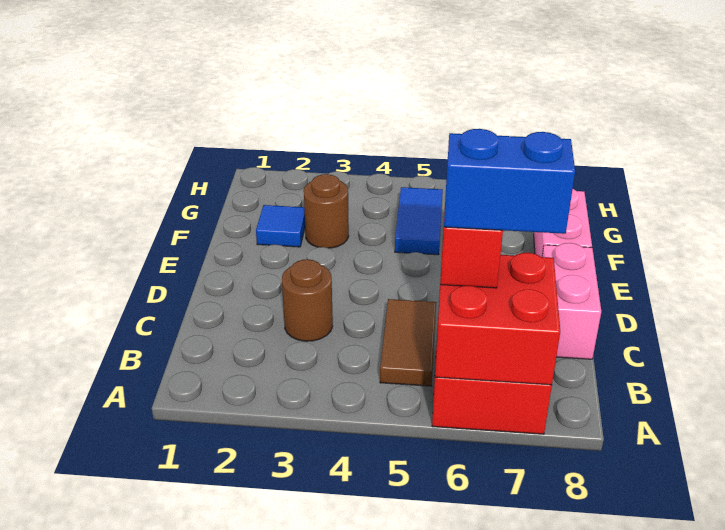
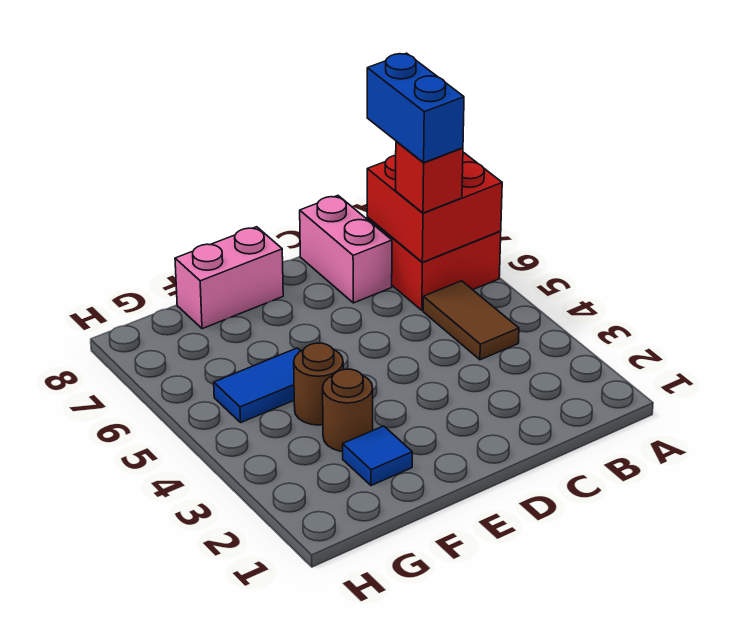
brown 1x2 tile [380,299,436,386] -> brown 1x2 tile turned to [423,281,519,360]
brown 1x1 round brick [282,259,333,341] -> brown 1x1 round brick moved to [294,343,343,425]
pink 1x2 brick [542,243,601,359] -> pink 1x2 brick turned to [300,196,392,303]

